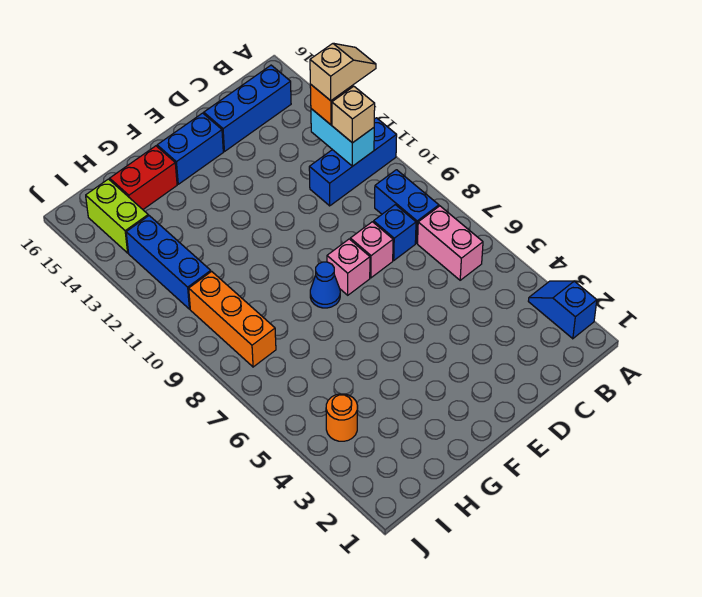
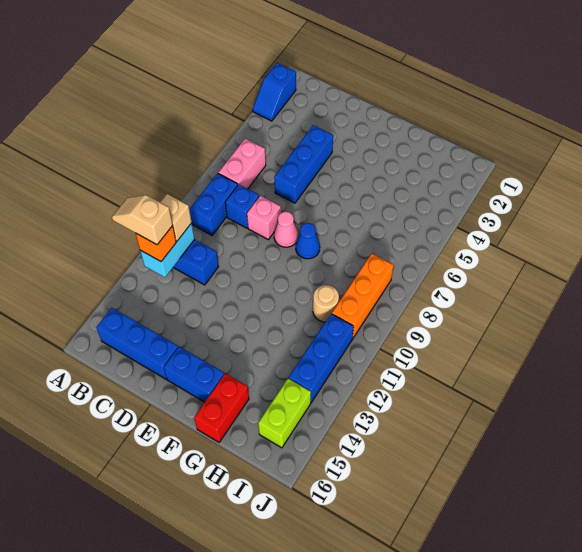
none -> blue 1x3 brick [274,125,333,203]
pink 1x1 brick [327,239,370,295] -> pink 1x1 cone [274,212,298,247]
red 1x2 brick [110,146,177,209] -> red 1x2 brick turned to [194,373,249,442]
none -> tan 1x1 round brick [313,285,339,322]
orange 1x1 round brick [326,394,358,441] -> none

